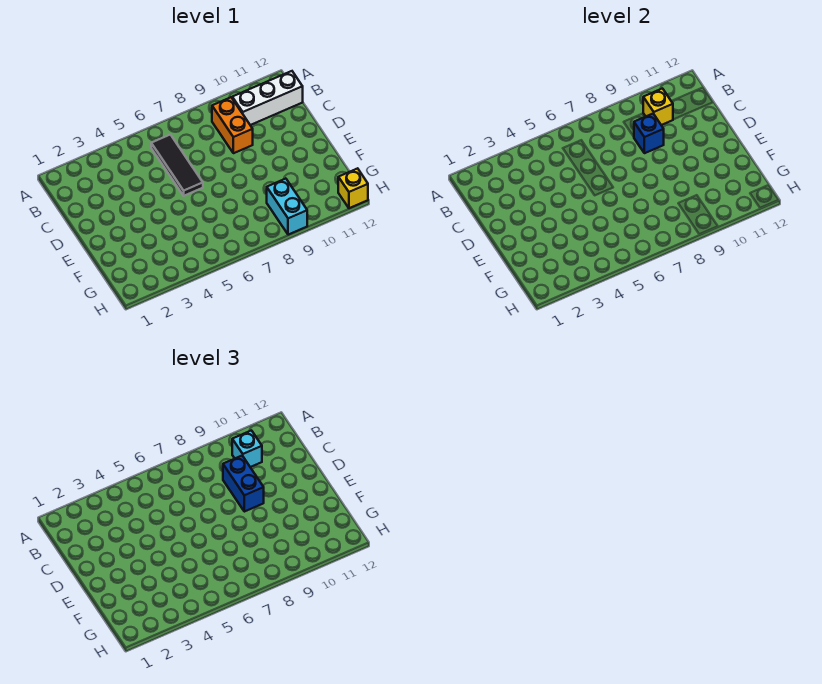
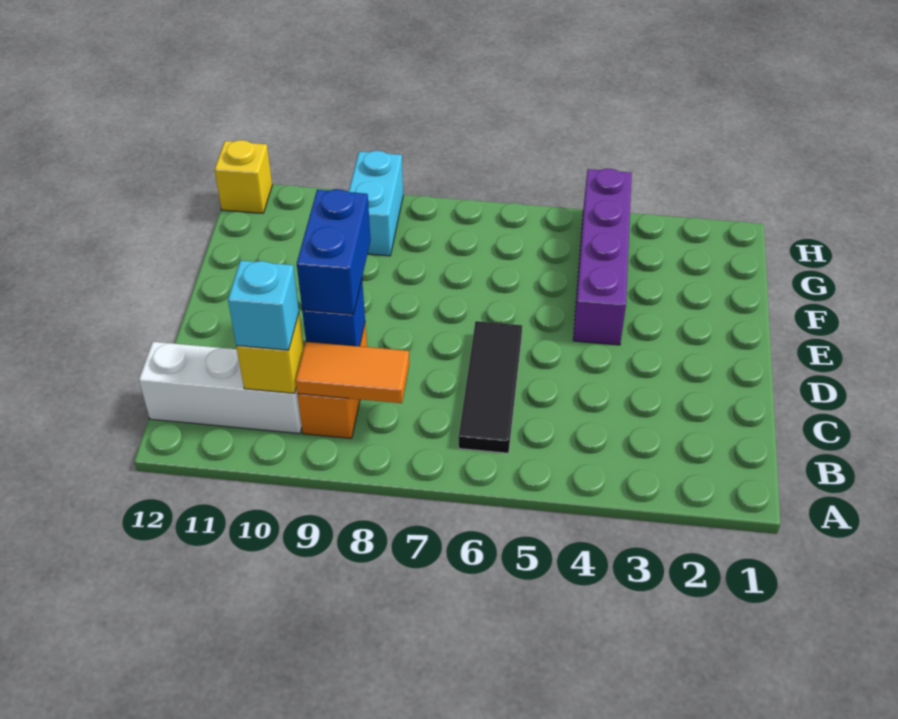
none -> orange 1x2 tile [295,342,409,403]
none -> purple 1x4 brick [573,169,632,345]

